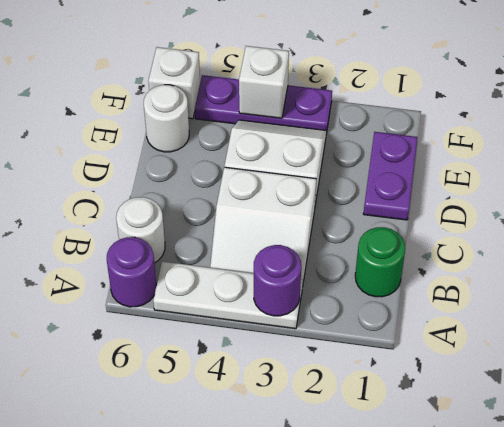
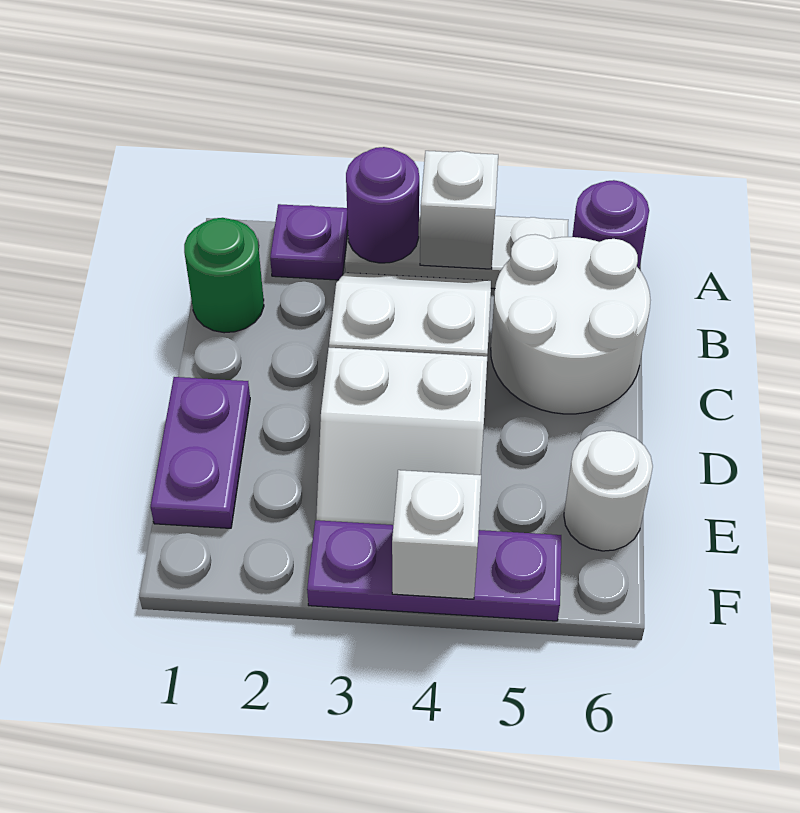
none -> purple 1x1 plate [270,204,348,280]
white 1x1 round brick [116,197,165,263] -> white 2x2 round brick [491,234,651,414]
white 1x1 brick [148,47,200,119] -> white 1x1 brick moved to [420,151,498,269]

